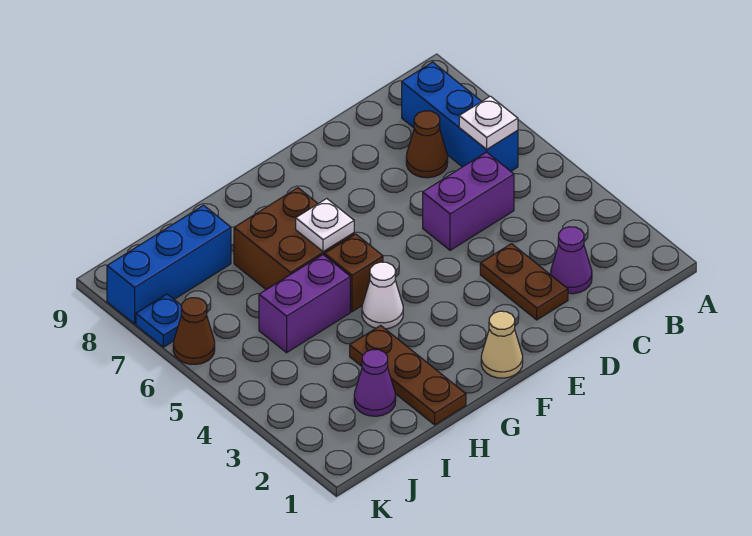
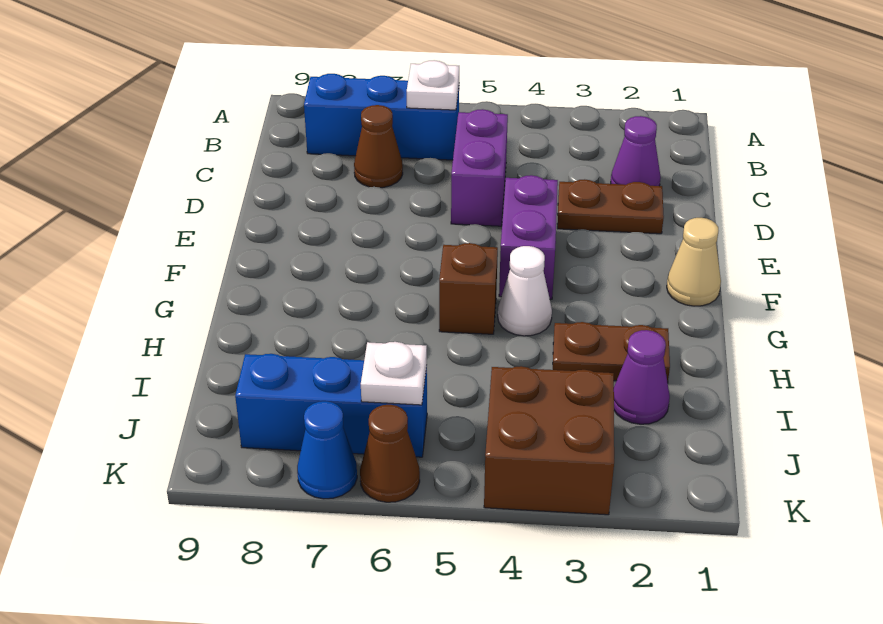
brown 2x2 brick [234,188,354,290] -> brown 2x2 brick moved to [484,366,614,515]
white 1x1 plate [296,199,354,252] -> white 1x1 plate moved to [361,342,427,405]
brown 1x3 plate [350,325,466,425] -> brown 1x2 plate [553,322,670,383]
purple 1x2 brick [259,255,350,353] -> purple 1x2 brick moved to [499,175,558,299]
blue 1x3 brick [107,205,231,324] -> blue 1x3 brick turned to [235,354,427,457]
blue 1x1 plate [136,294,181,347] -> blue 1x1 cone [297,401,357,499]

